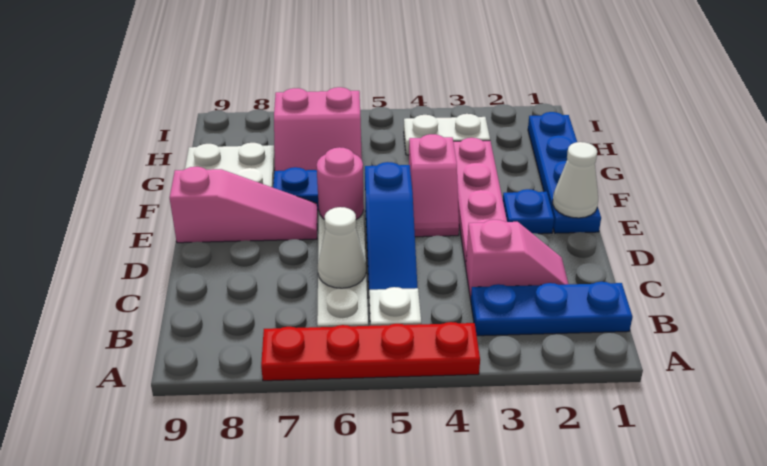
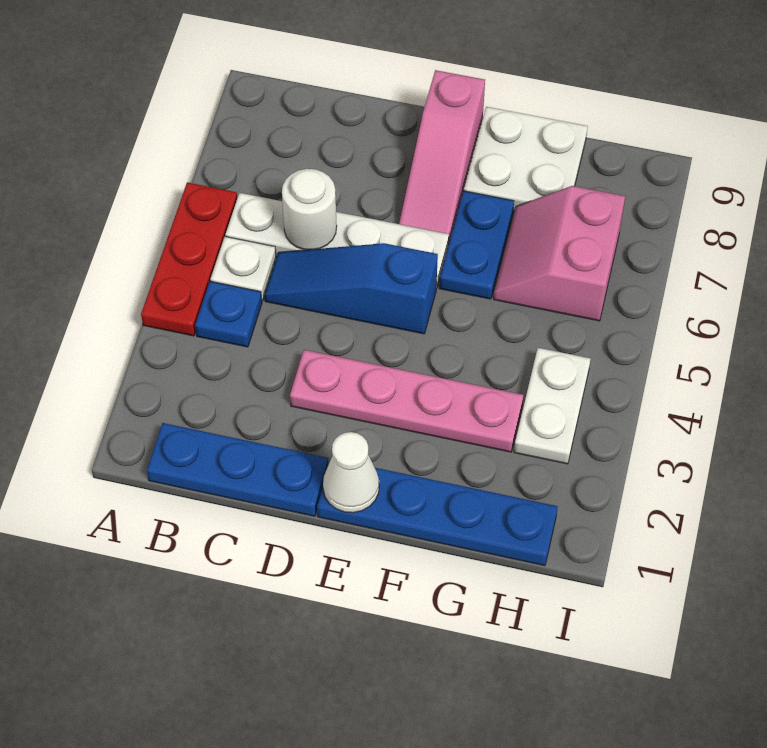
red 1x4 plate [261,322,480,381] -> red 1x3 plate [141,183,237,336]
blue 1x3 plate [471,282,632,336] -> blue 1x3 plate turned to [147,423,329,516]
pink 1x2 slope [466,220,568,300] -> none
white 1x1 cone [318,207,366,288] -> white 1x1 round brick [282,169,337,250]
blue 1x1 plate [503,189,554,234] -> blue 1x1 plate moved to [195,281,262,347]
pink 1x2 slope [409,134,459,237] -> none
pink 1x1 round brick [317,147,364,220] -> none

